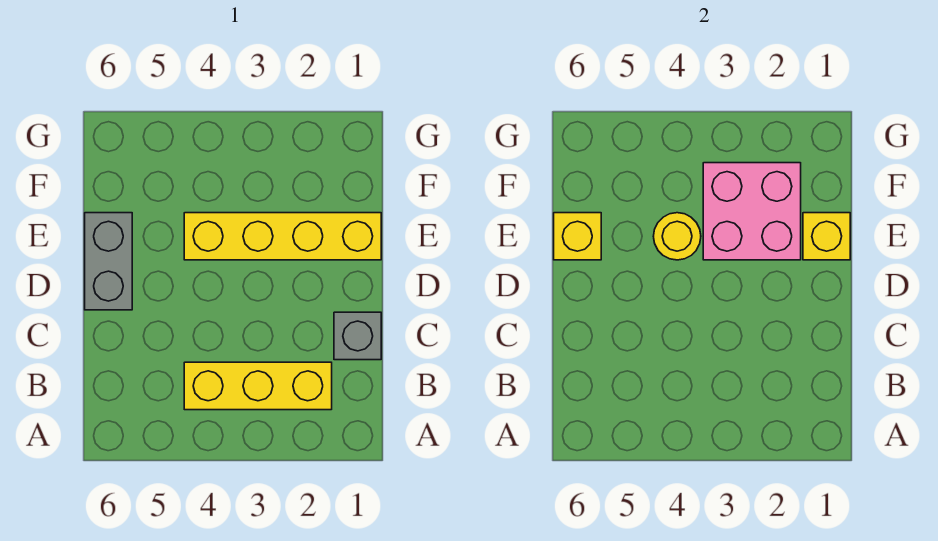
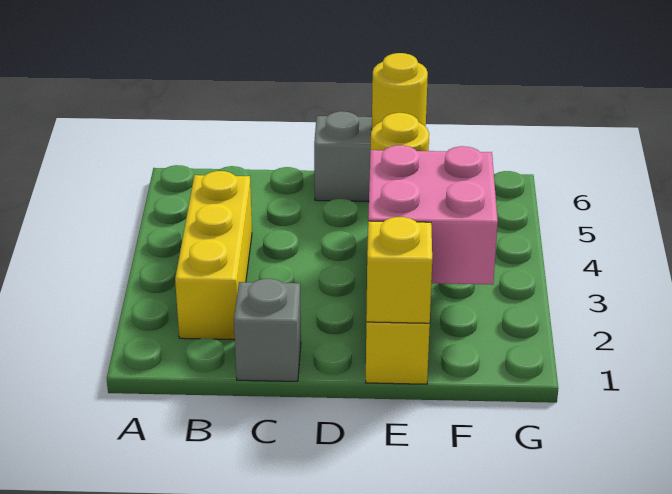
yellow 1x1 brick [554,213,601,260] -> yellow 1x1 round brick [372,53,428,128]

